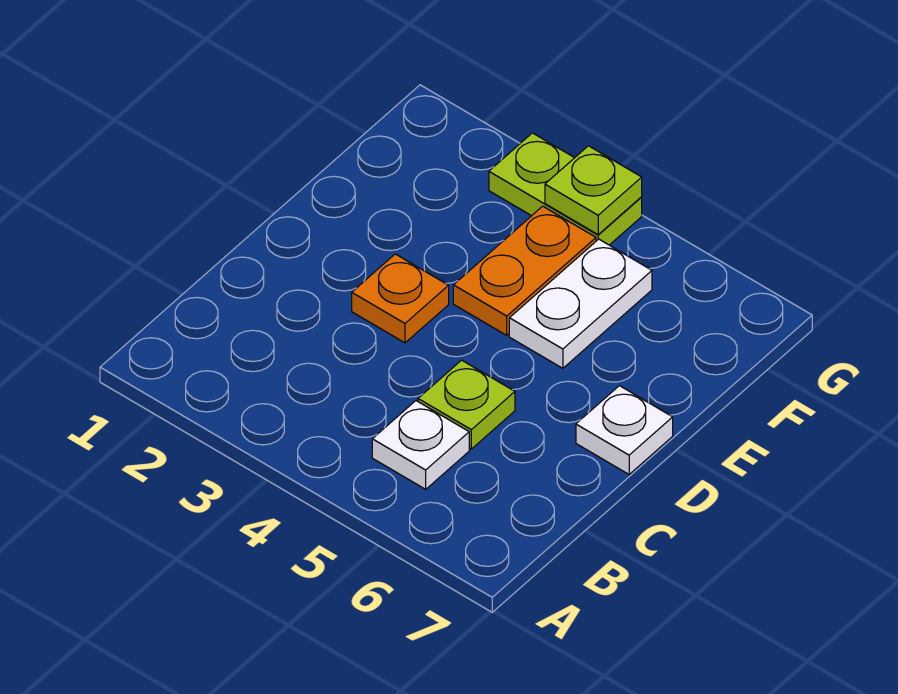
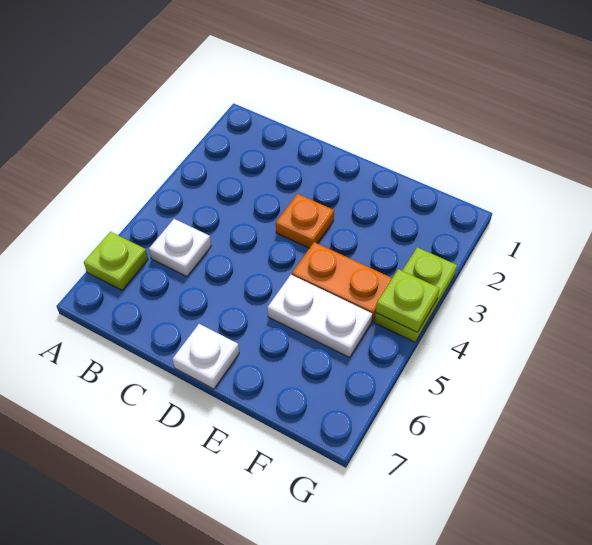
lime 1x1 plate [418,360,515,449] -> lime 1x1 plate moved to [84,232,148,290]

